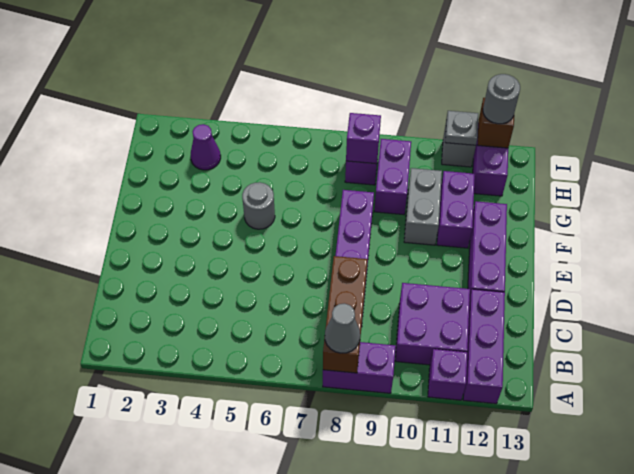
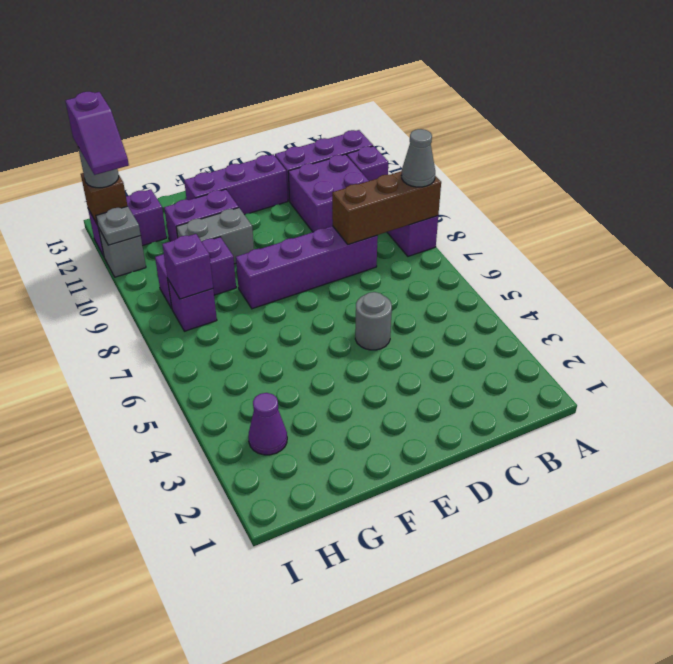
grey 1x1 round brick [242,182,275,229] -> grey 1x1 round brick moved to [355,292,392,350]
none -> purple 1x2 slope [65,92,129,175]

